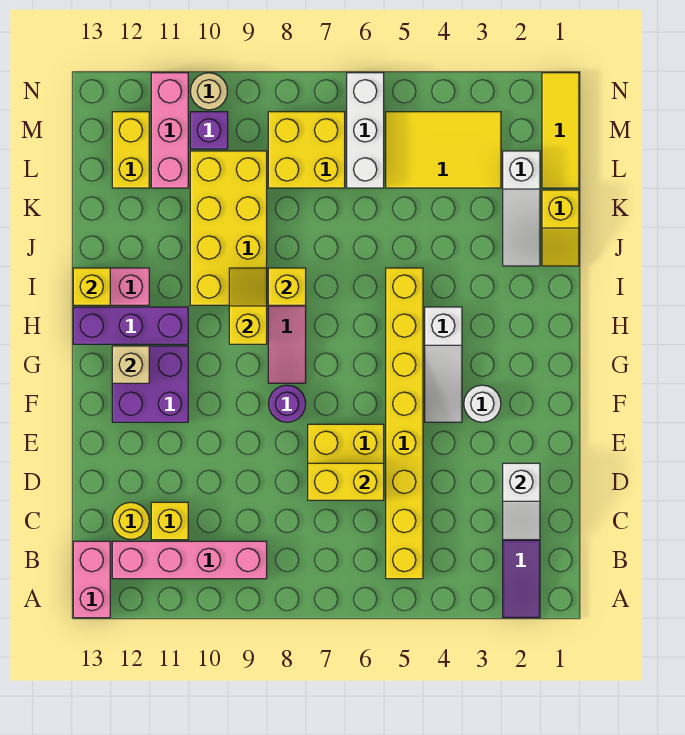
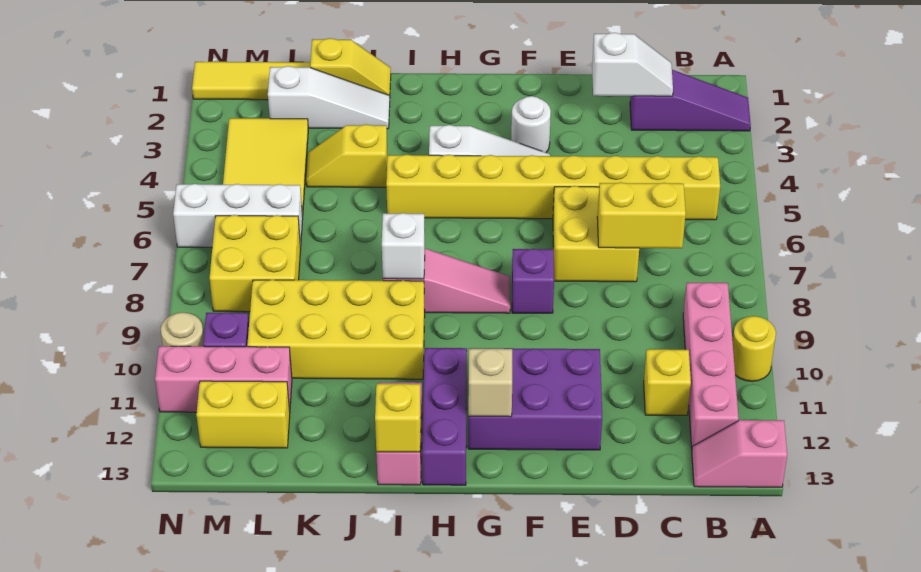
pink 1x2 brick [73,541,110,618] -> pink 1x2 slope [692,420,787,487]
yellow 1x1 round brick [112,502,149,539] -> yellow 1x1 round brick moved to [733,316,776,381]
yellow 1x2 brick [308,463,384,500] -> yellow 1x2 brick turned to [597,182,686,248]
purple 1x1 round brick [269,385,306,422] -> purple 1x1 brick [512,249,554,313]
purple 2x2 brick [112,346,188,422] -> purple 2x3 brick [468,348,602,450]
yellow 1x2 slope [229,268,267,344] -> yellow 1x2 slope moved to [306,124,387,187]
yellow 1x1 brick [268,268,306,305] -> white 1x1 brick [382,213,425,279]

